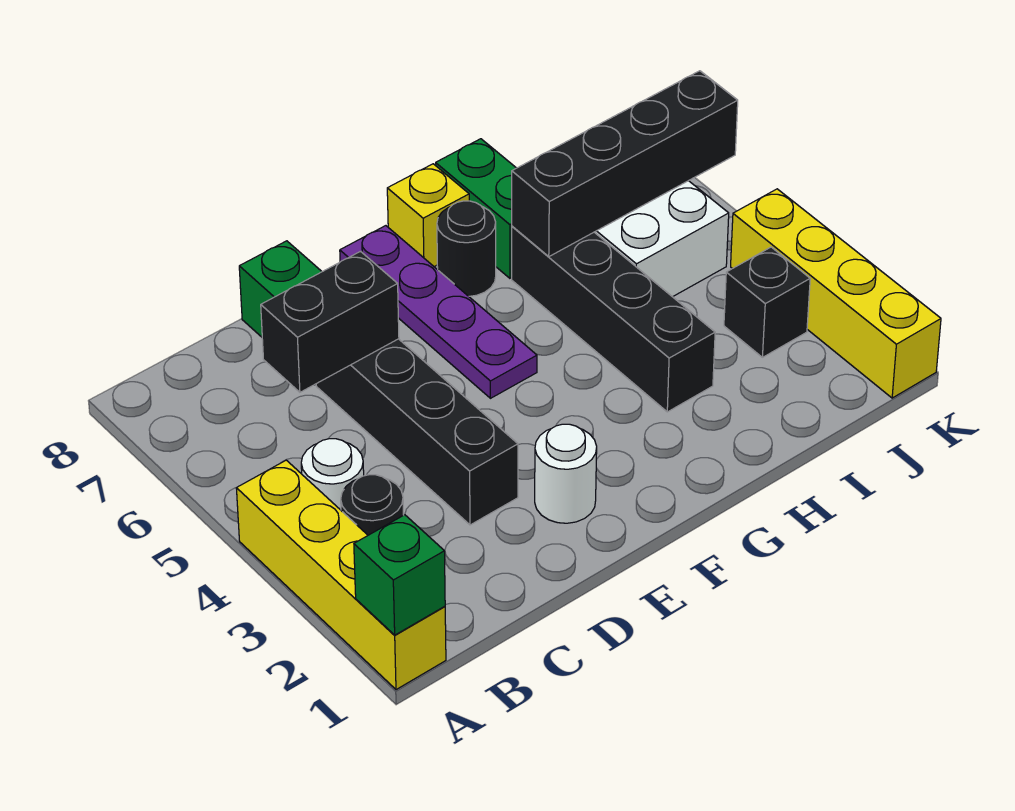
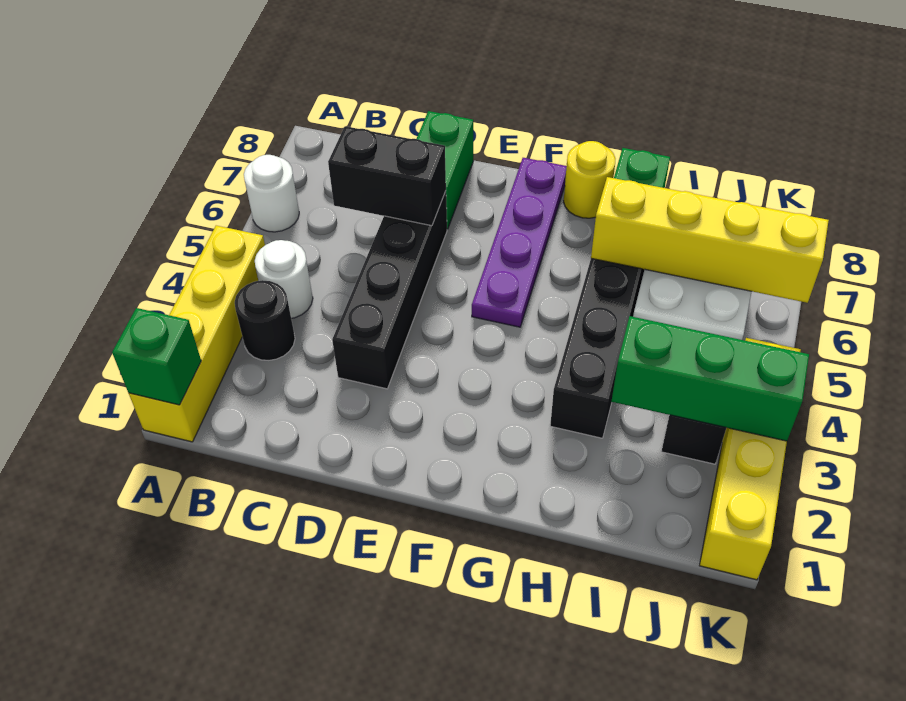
white 1x1 round brick [535,424,597,523] -> white 1x1 round brick moved to [244,155,299,232]
black 1x1 round brick [437,201,496,296] -> none
yellow 1x1 brick [387,164,469,267] -> yellow 1x1 round brick [564,141,615,218]
black 1x4 brick [512,71,738,257] -> yellow 1x4 brick [591,177,829,303]
none -> green 1x3 brick [611,316,809,441]

